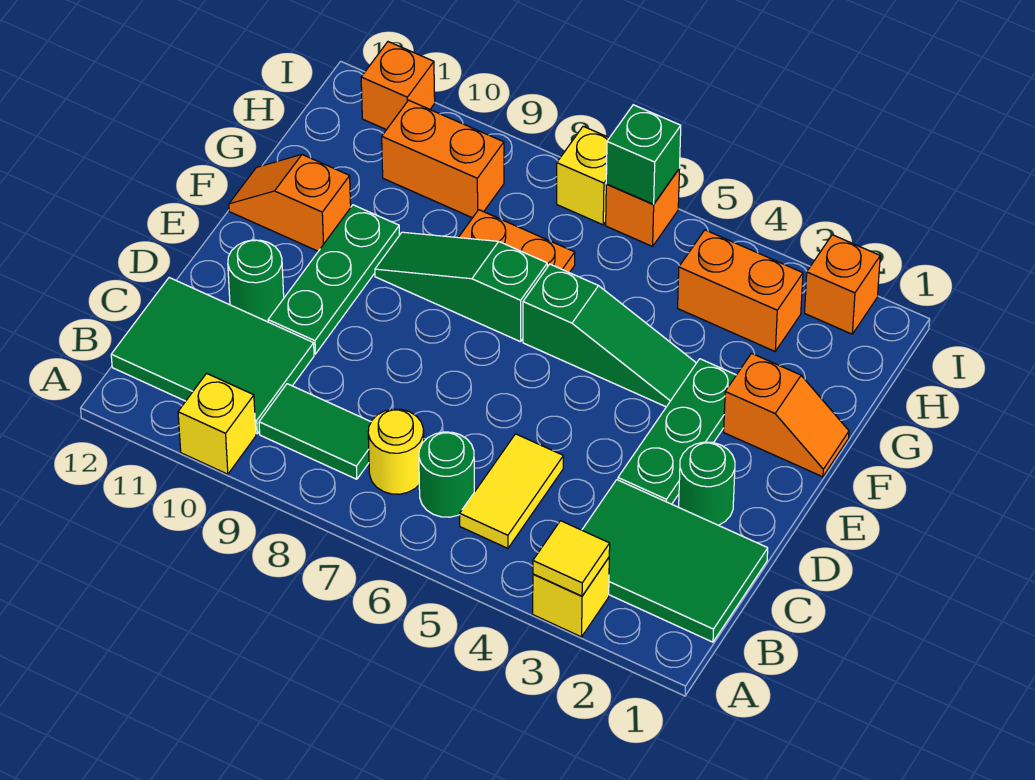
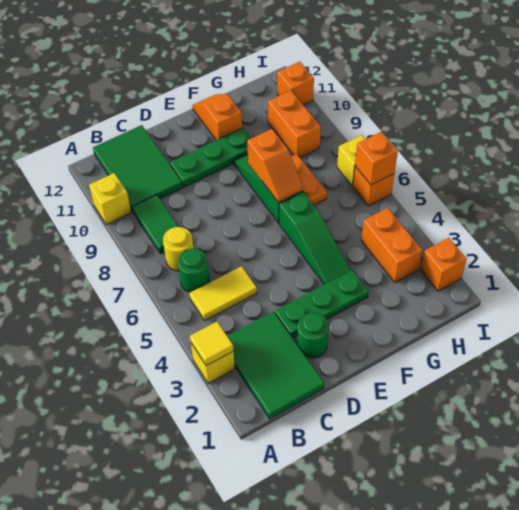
green 1x1 round brick [228,240,284,322] -> none
orange 1x2 slope [724,353,849,477] -> orange 1x2 slope moved to [247,129,303,203]
green 1x1 brick [606,105,681,204] -> orange 1x1 brick [355,132,398,185]

